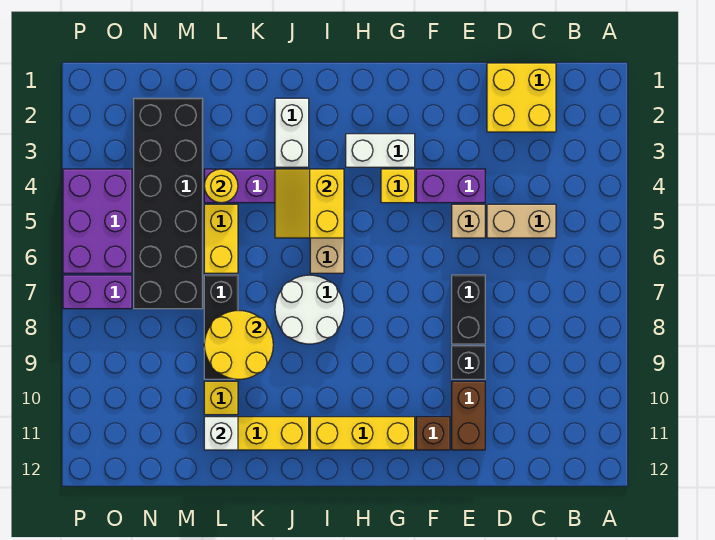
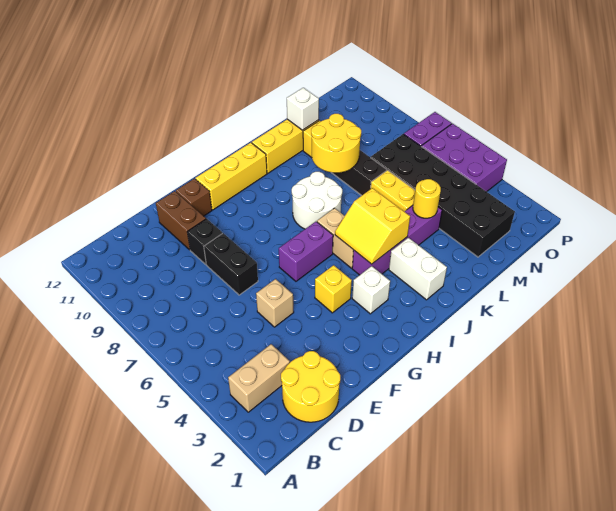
yellow 2x2 brick [487,63,556,132] -> yellow 2x2 round brick [281,351,340,422]
tan 1x2 brick [487,204,556,238] -> tan 1x2 brick moved to [228,344,290,412]
purple 1x2 brick [416,169,485,203] -> purple 1x2 brick moved to [279,222,333,281]
white 1x2 brick [346,134,415,167] -> white 1x1 brick [352,266,390,314]
yellow 2x2 slope [275,169,344,238] -> yellow 2x2 slope turned to [335,188,410,264]

